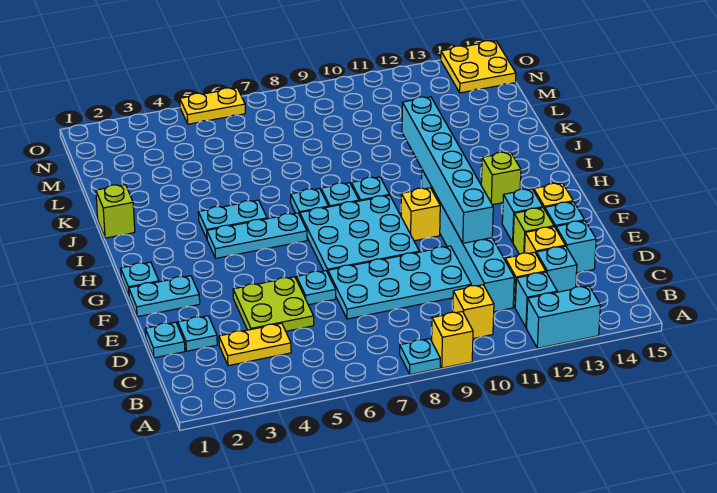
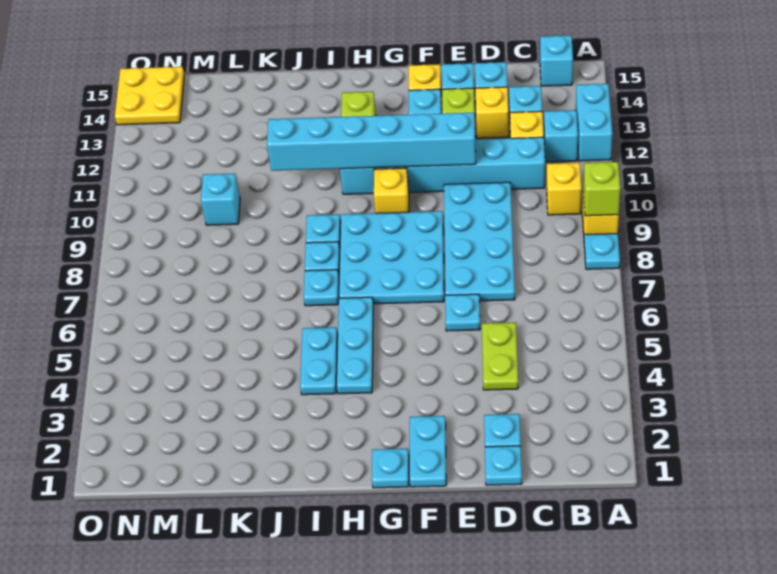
none -> cyan 1x1 brick [540,35,573,86]
yellow 1x2 plate [219,323,291,366] -> none
lime 2x2 plate [233,277,314,331] -> lime 1x2 plate [482,322,518,390]
lime 1x1 brick [96,185,135,238] -> lime 1x1 brick moved to [583,162,620,216]
none -> cyan 1x1 brick [201,174,240,225]
yellow 1x2 plate [180,88,245,124] -> none

